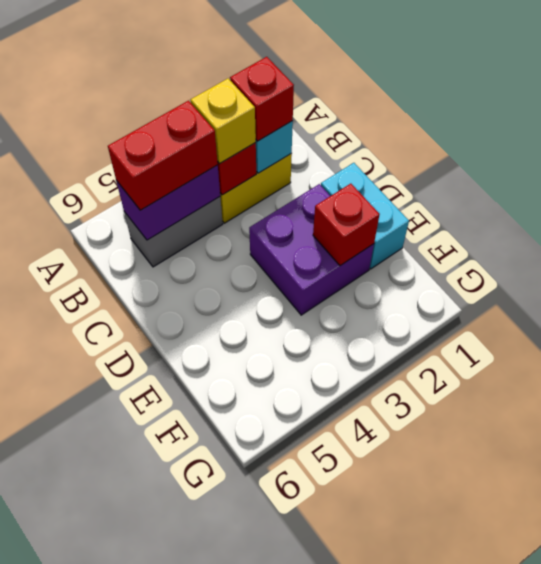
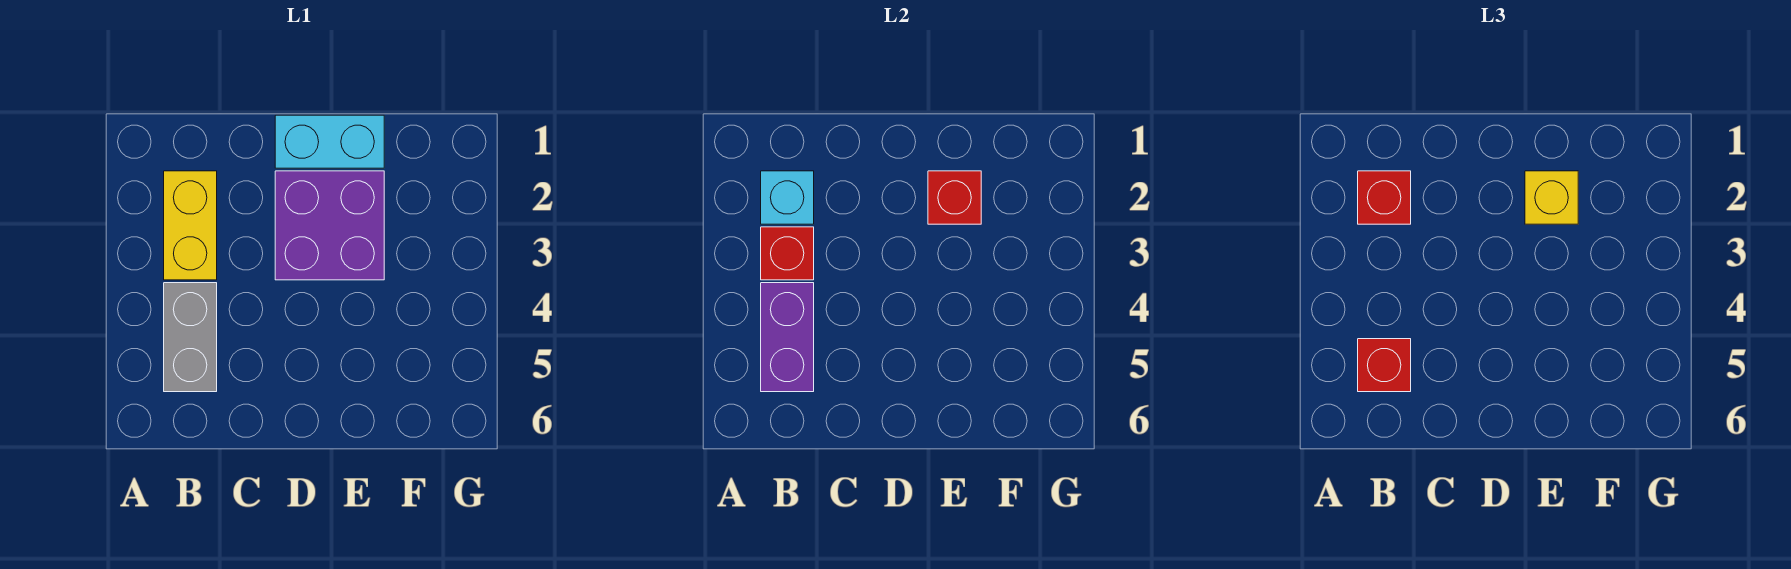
yellow 1x1 brick [191,78,256,164] -> yellow 1x1 brick moved to [1525,171,1578,224]
red 1x2 brick [108,101,218,210] -> red 1x1 brick [1358,339,1411,392]

